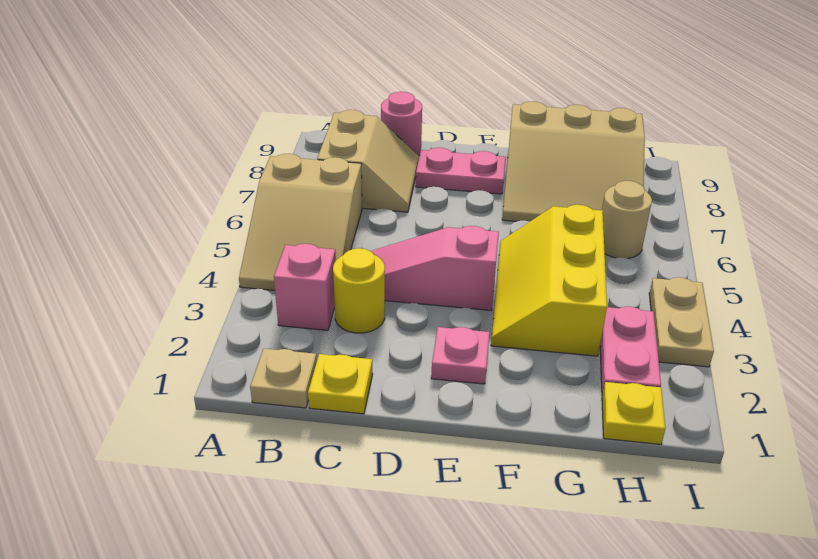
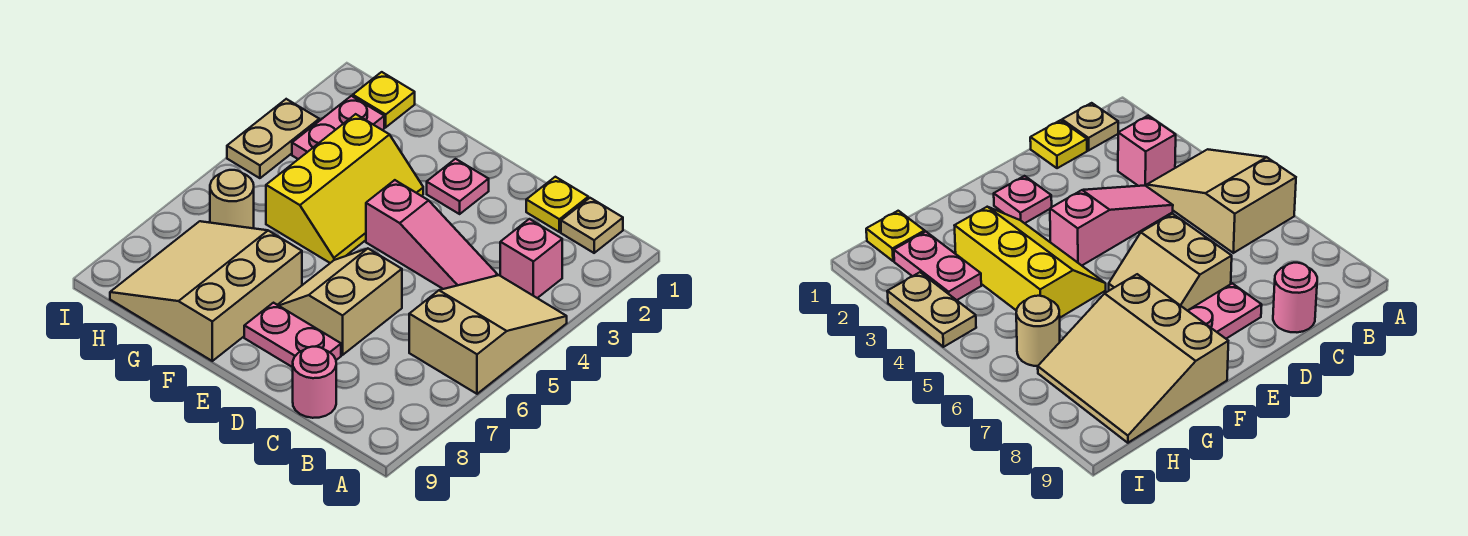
tan 2x2 slope [317,110,419,212] -> tan 2x2 slope moved to [278,249,402,355]
yellow 1x1 round brick [333,248,385,333] -> none
tan 3x3 slope [502,101,645,222] -> tan 3x3 slope turned to [110,221,302,361]

